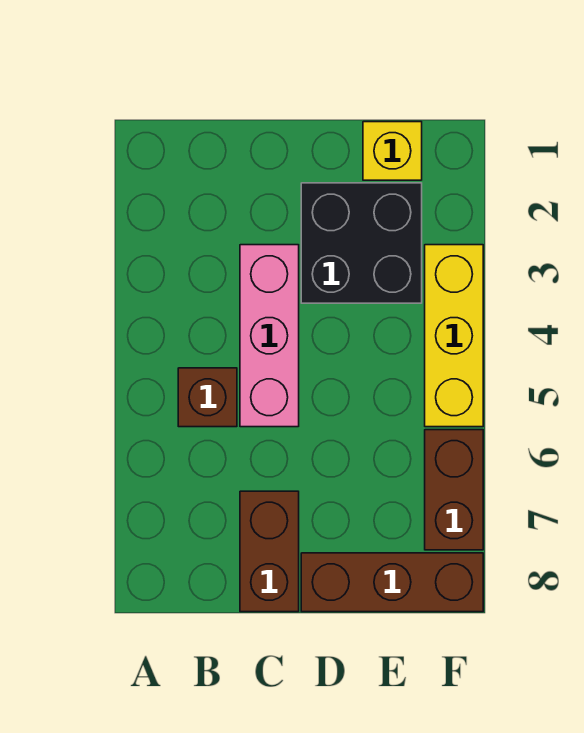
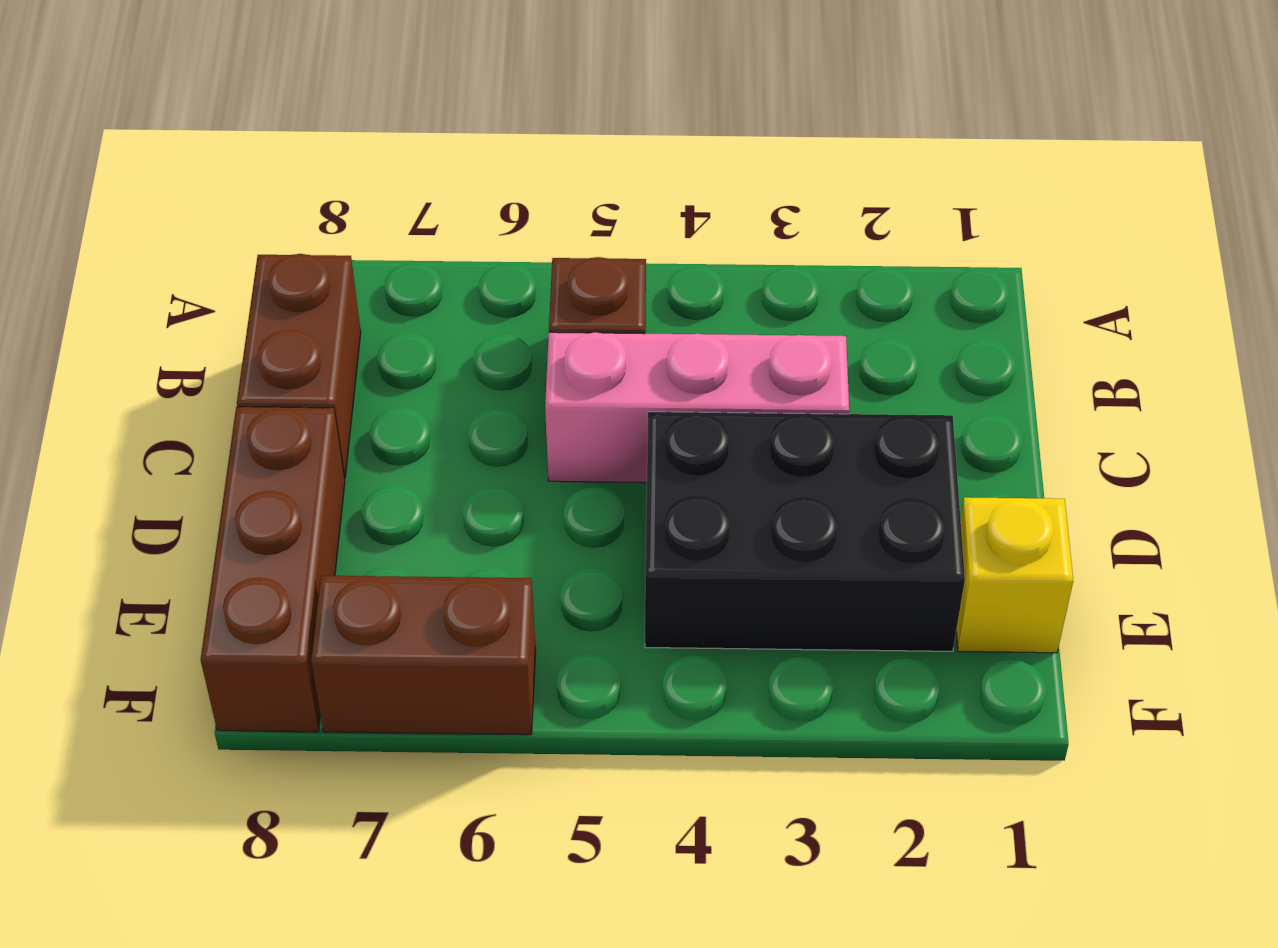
brown 1x2 brick [240,491,299,612] -> brown 1x2 brick turned to [237,254,361,479]
black 2x2 brick [301,183,422,303] -> black 2x3 brick [645,412,965,651]
yellow 1x3 brick [425,245,483,427] -> none

